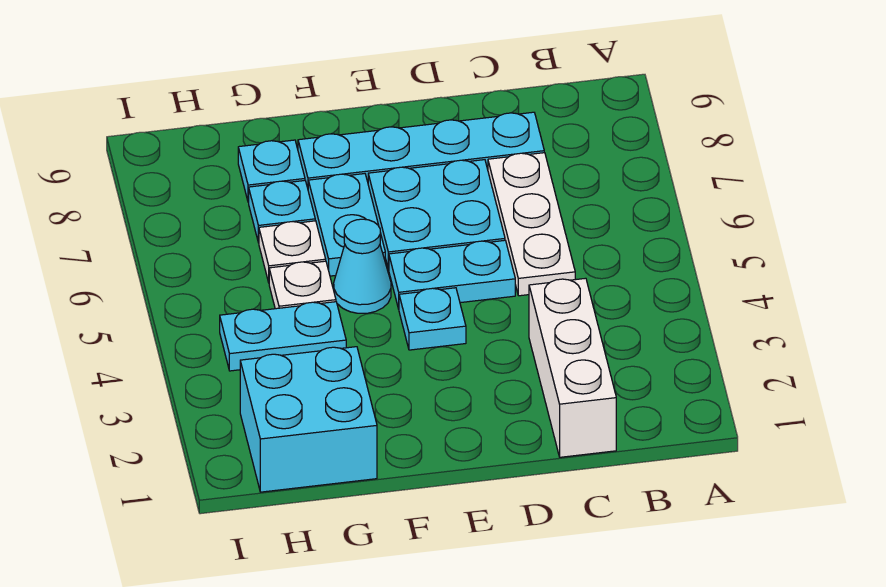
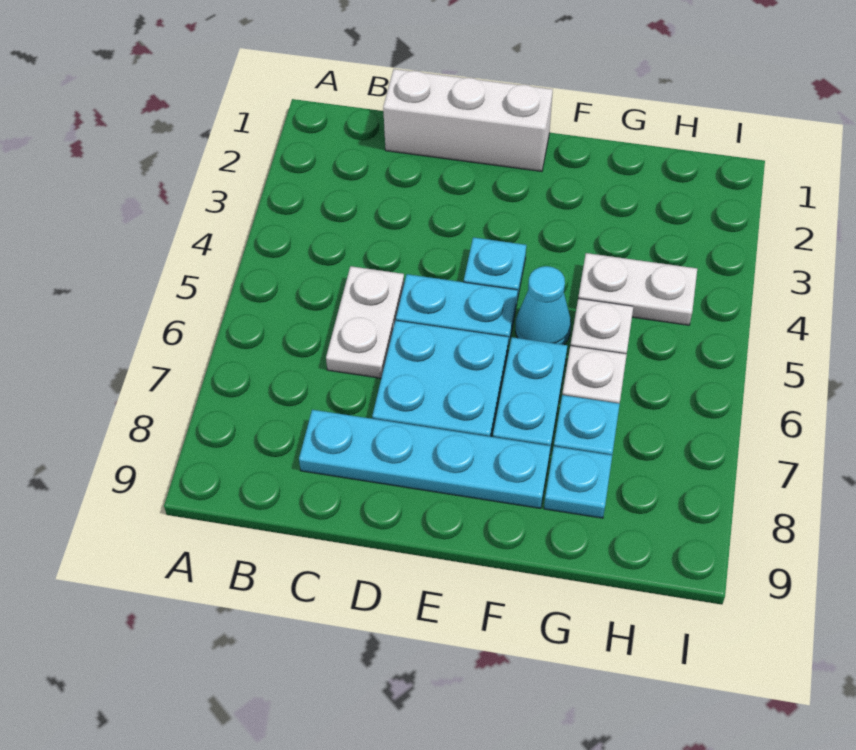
white 1x3 brick [529,278,616,457] -> white 1x3 brick turned to [383,69,553,171]
white 1x3 plate [488,153,575,296] -> white 1x2 plate [326,266,404,378]
cyan 2x2 brick [240,347,377,492] -> none
cyan 1x2 plate [220,302,346,371] -> white 1x2 plate [578,253,697,325]

